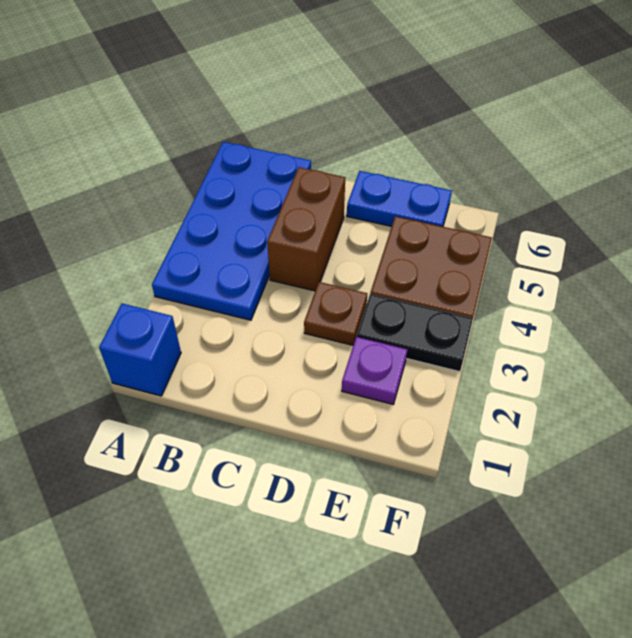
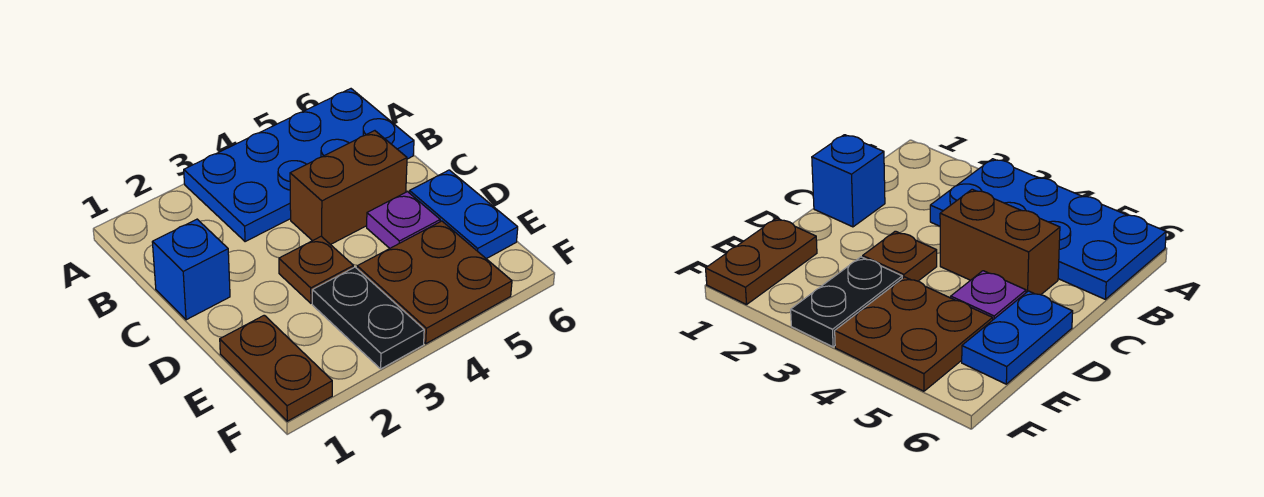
blue 1x1 brick [99,304,181,396] -> blue 1x1 brick moved to [152,219,230,320]
none -> brown 1x2 plate [220,315,332,421]
purple 1x1 plate [342,337,407,404] -> purple 1x1 plate moved to [367,192,440,248]

